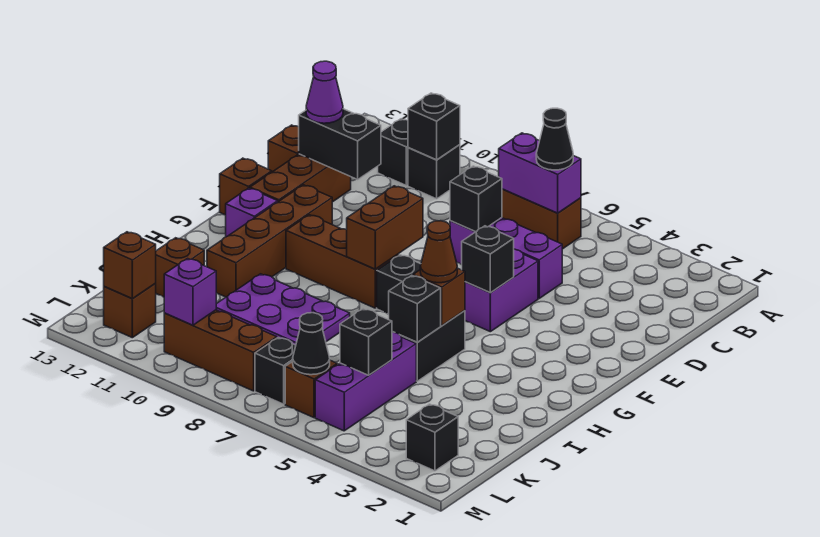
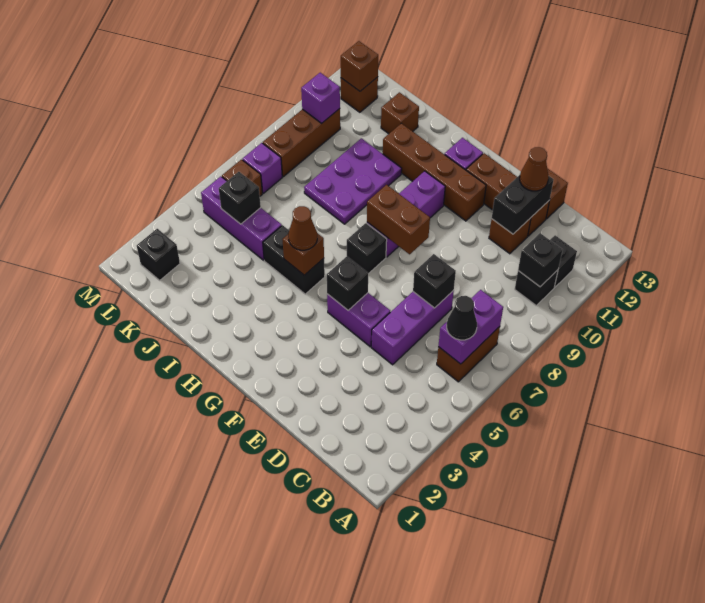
purple 1x1 cone [306,61,343,123] -> brown 1x1 cone [520,147,549,191]
brown 1x1 brick [220,158,272,215] -> brown 1x1 brick moved to [489,218,531,254]
brown 1x3 brick [286,215,399,308] -> purple 1x3 brick [367,171,445,257]
black 1x1 brick [388,276,441,342] -> none
black 1x1 cone [293,313,330,375] -> none
black 1x1 brick [255,338,296,404] -> purple 1x1 brick [243,143,282,193]

